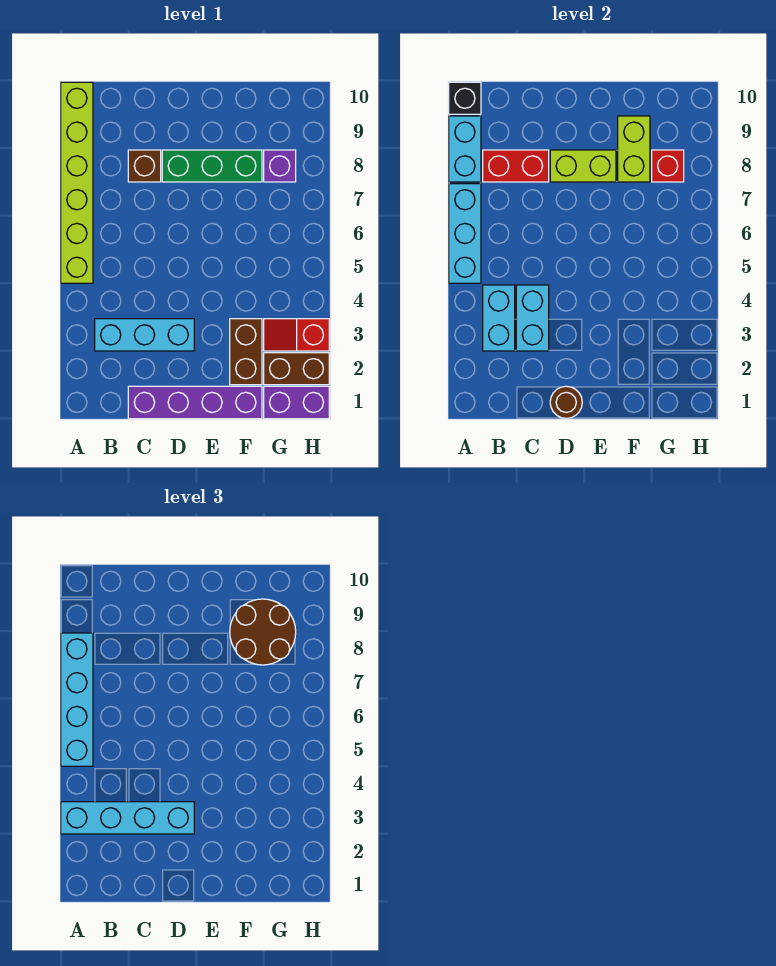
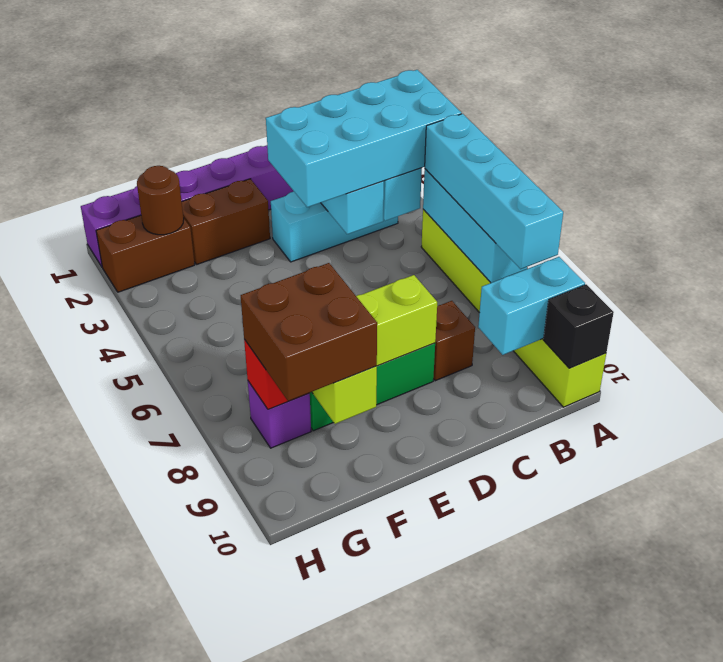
cyan 1x4 brick [61,802,194,834] -> cyan 2x4 brick [266,70,461,207]
cyan 1x2 brick [449,116,481,182] -> cyan 1x2 brick turned to [478,257,585,355]
red 1x2 brick [483,150,549,182] -> none
brown 1x1 round brick [550,386,582,419] -> brown 1x1 round brick moved to [137,166,184,235]
brown 1x2 brick [230,319,262,385] -> brown 1x2 brick turned to [182,179,270,265]
brown 2x2 round brick [230,599,296,665] -> brown 2x2 brick [241,263,377,401]
red 1x2 slope [264,319,329,351] -> none

